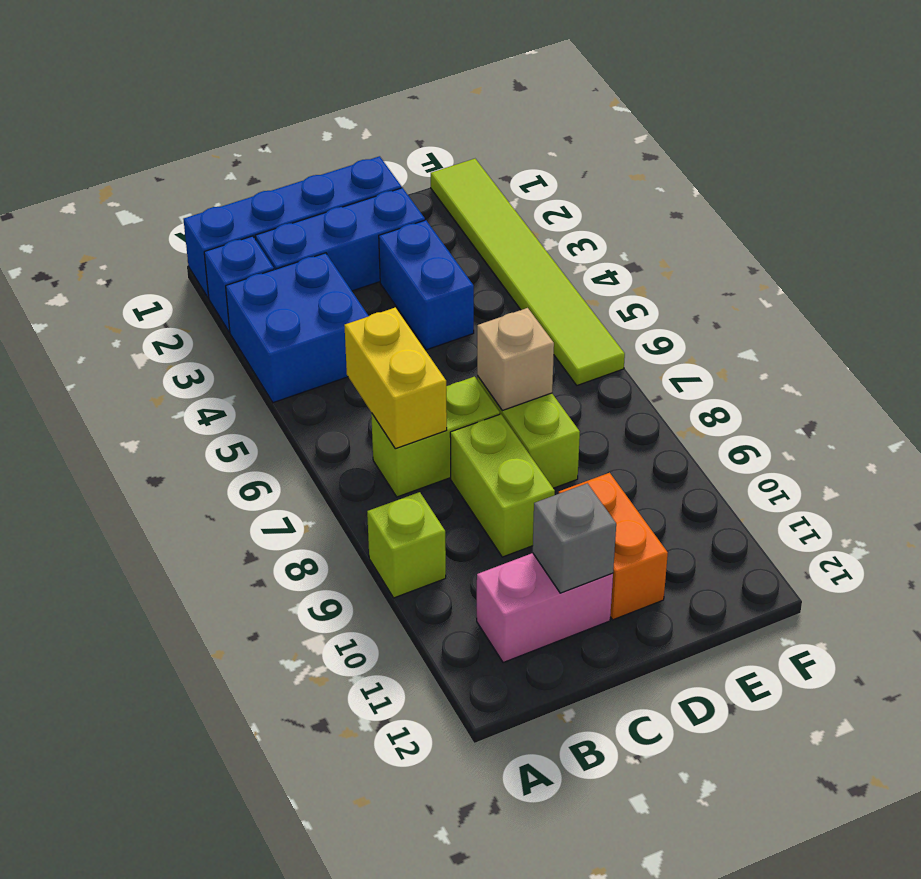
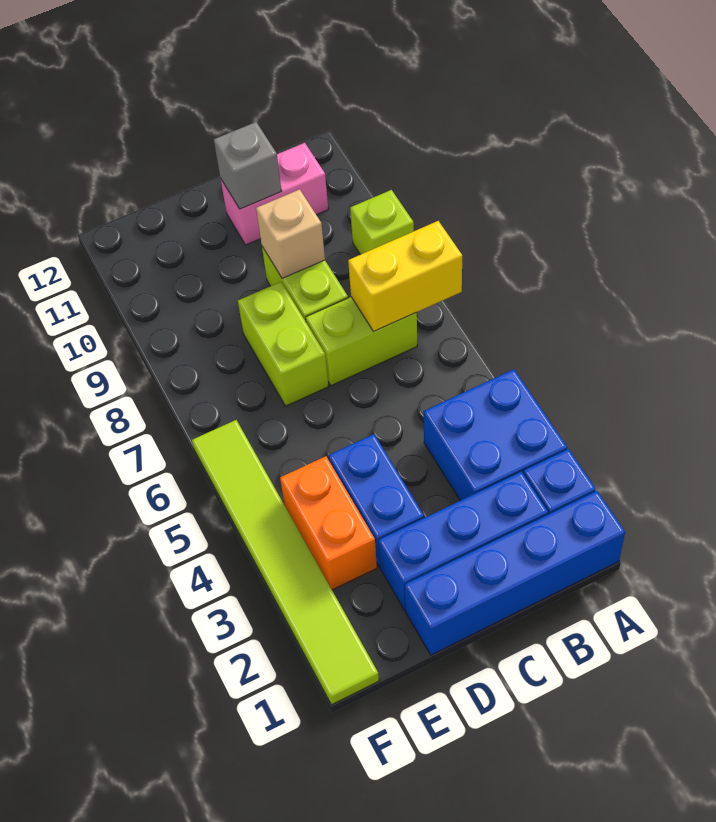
yellow 1x2 brick [344,307,447,449] -> yellow 1x2 brick turned to [348,221,462,331]
tan 1x1 brick [477,308,554,411] -> tan 1x1 brick moved to [256,189,325,278]
orange 1x2 brick [559,473,668,620] -> orange 1x2 brick moved to [280,456,377,590]

